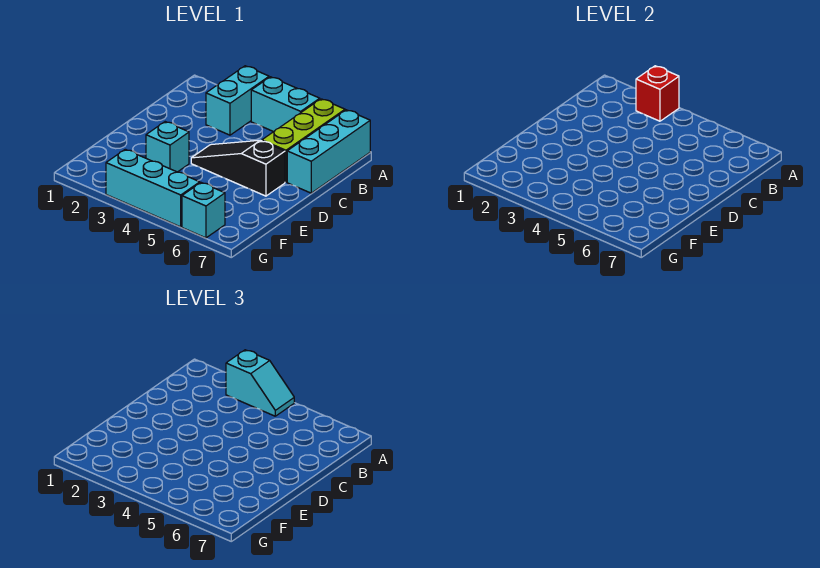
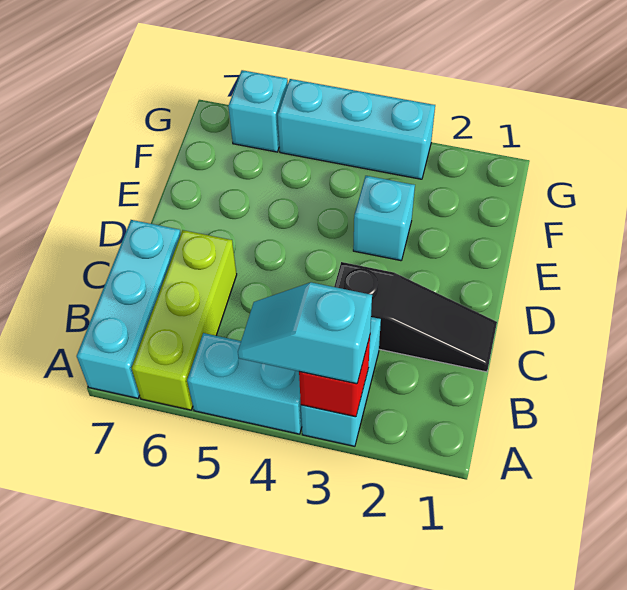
black 1x3 slope [191,140,285,196] -> black 1x3 slope moved to [334,262,497,372]

